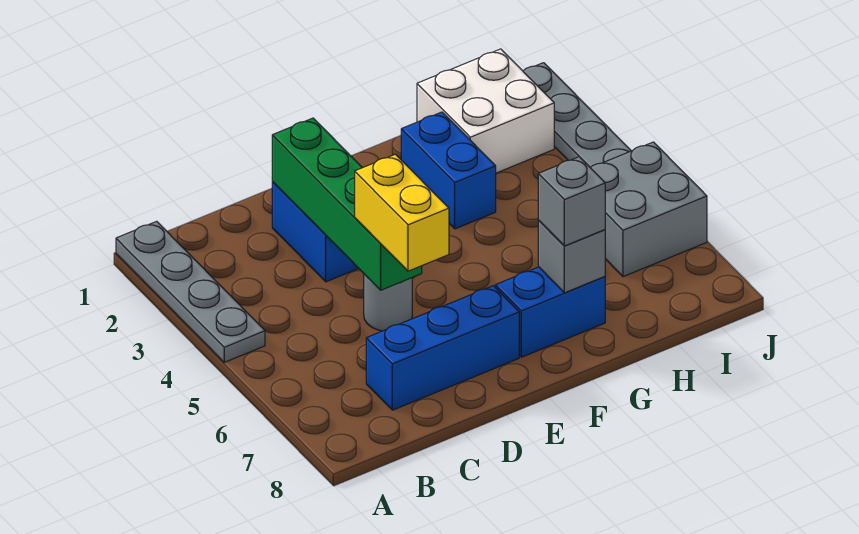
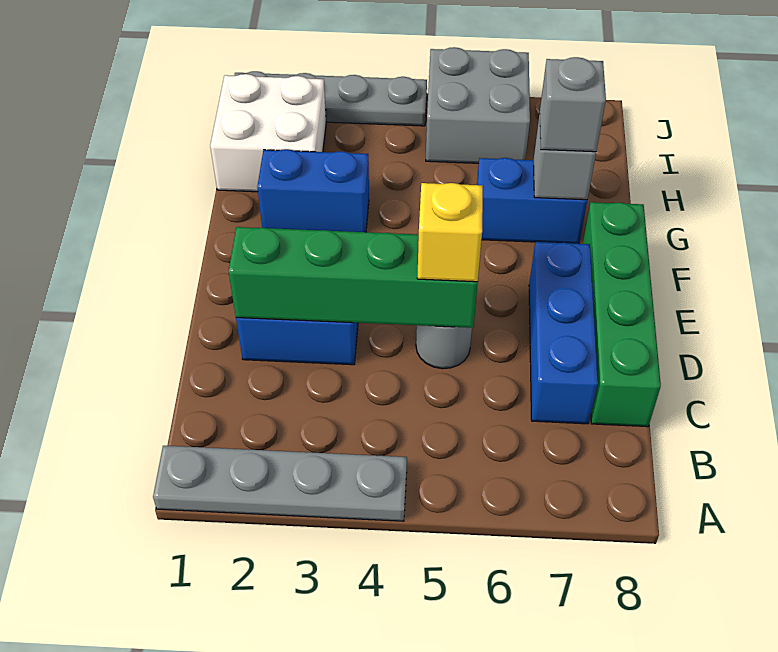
none -> green 1x4 brick [583,202,661,427]
yellow 1x2 brick [355,154,449,271] -> yellow 1x1 brick [417,183,483,282]
blue 1x2 brick [495,267,605,357] -> blue 1x2 brick turned to [477,158,587,244]

